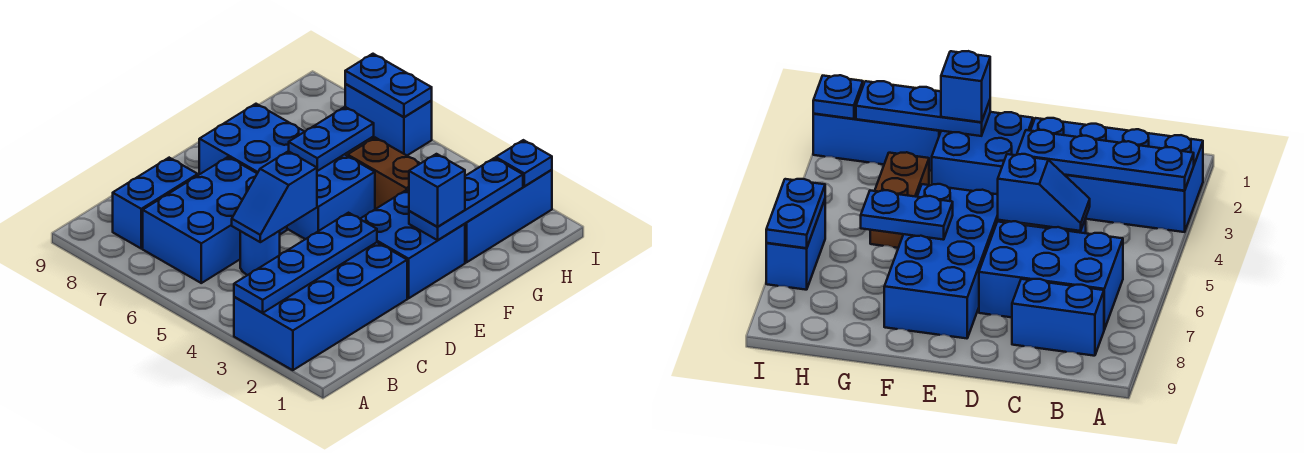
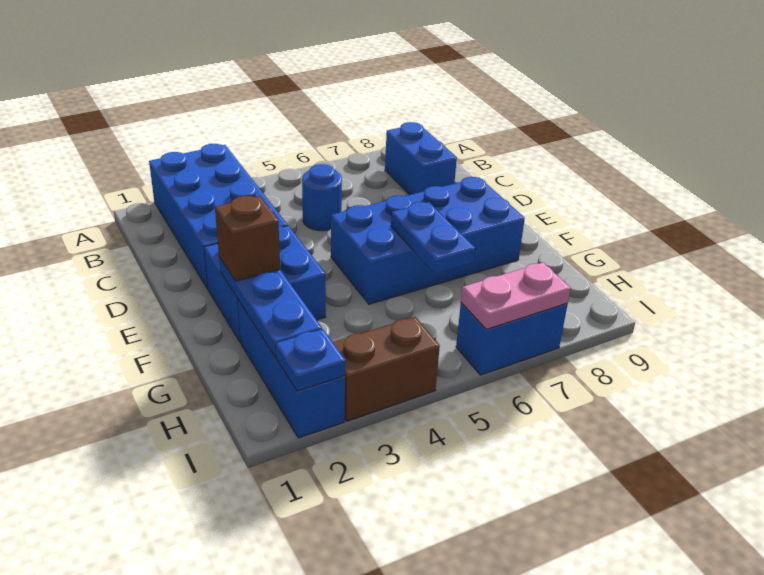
blue 1x4 plate [234,213,377,313] -> none
blue 2x3 brick [143,157,287,283] -> none
blue 1x2 slope [232,151,317,242] -> none
blue 1x1 brick [409,154,465,227] -> brown 1x1 brick [215,196,280,281]
brown 1x2 brick [348,138,420,209] -> brown 1x2 brick moved to [333,317,440,421]
blue 1x2 plate [345,54,432,117] -> pink 1x2 plate [461,263,571,329]

